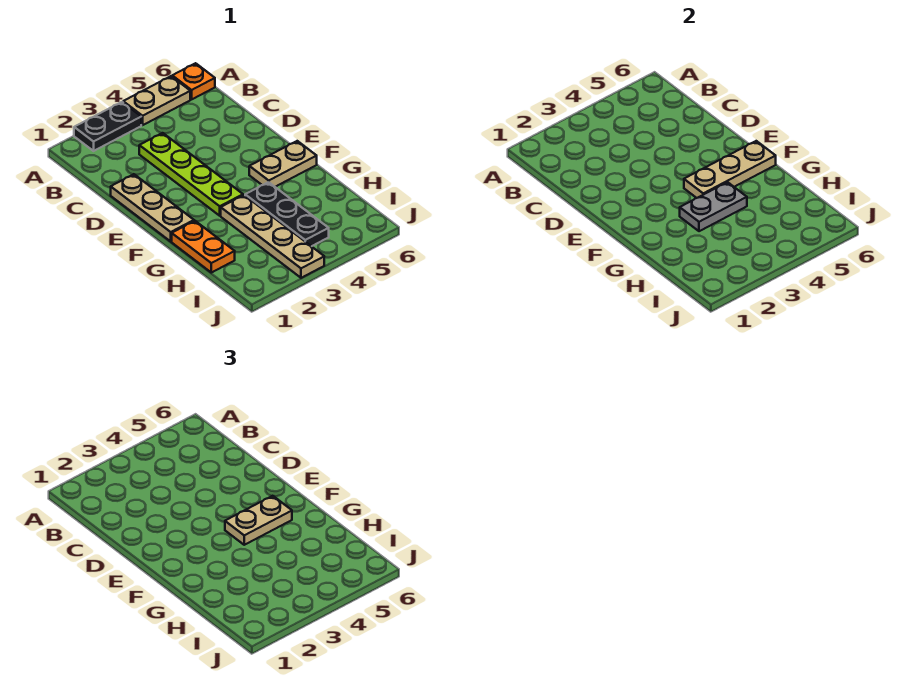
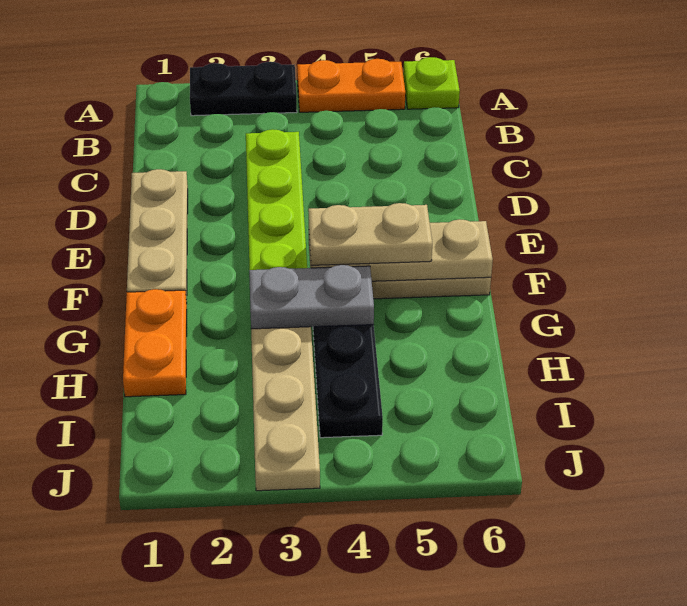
tan 1x2 plate [123,76,190,125] -> orange 1x2 plate [297,59,405,112]
orange 1x1 plate [172,63,215,99] -> lime 1x1 plate [403,57,460,109]

